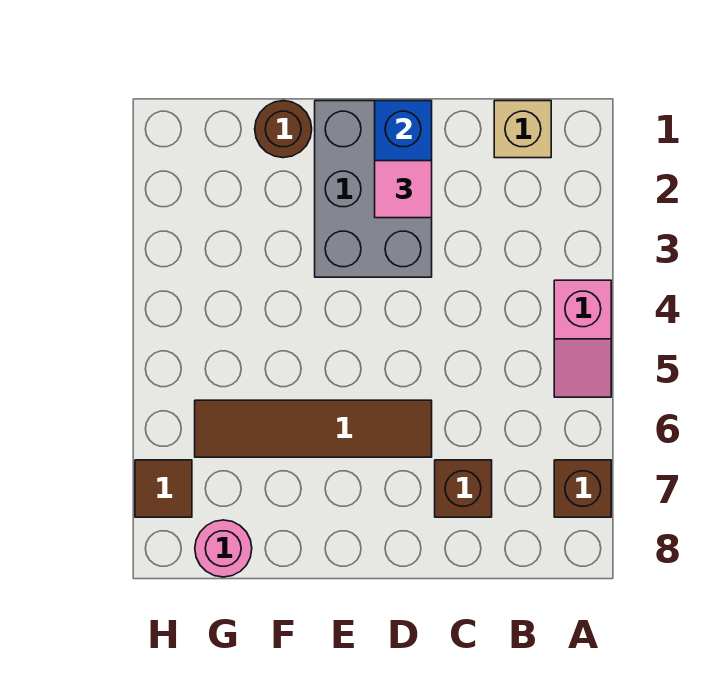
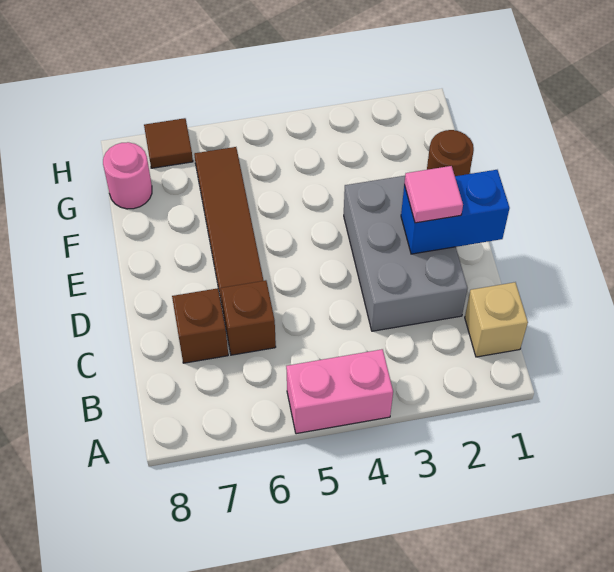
pink 1x2 slope [554,280,611,397] -> pink 1x2 brick [286,349,393,434]
brown 1x1 brick [554,460,611,517] -> brown 1x1 brick moved to [221,280,276,355]
grey 2x3 brick [315,101,432,277] -> grey 2x3 brick turned to [344,176,467,331]

